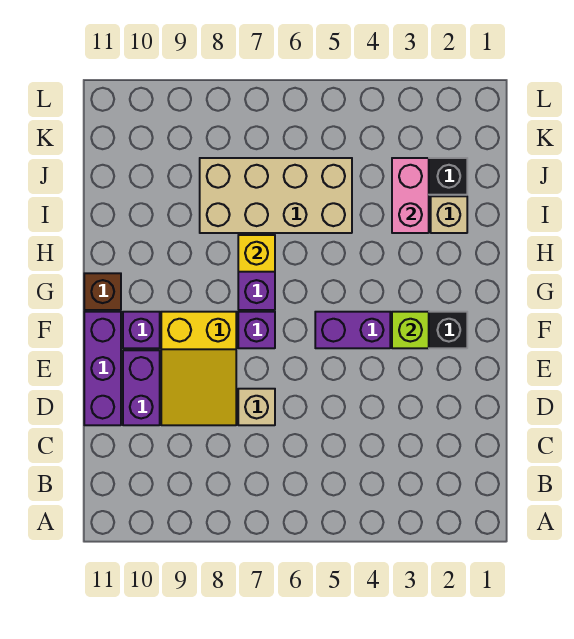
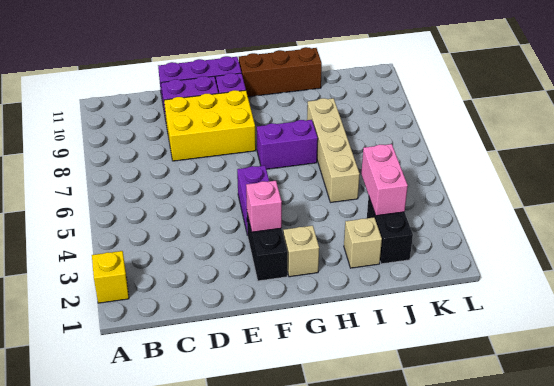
tan 1x1 brick [238,389,275,425] -> tan 1x1 brick moved to [283,226,319,277]
yellow 2x3 slope [161,312,236,425] -> yellow 2x3 brick [164,90,256,161]
lime 1x1 brick [392,312,429,348] -> pink 1x1 brick [246,181,282,232]
purple 1x1 brick [238,312,275,348] -> none
brown 1x1 brick [84,273,121,310] -> brown 1x3 brick [239,47,322,97]
yellow 1x1 brick [238,235,275,272] -> yellow 1x1 brick moved to [92,251,129,303]
pink 1x2 brick [392,158,429,233] -> pink 1x2 brick turned to [361,144,408,216]
tan 2x4 brick [200,158,352,233] -> tan 1x4 brick [307,98,360,203]

